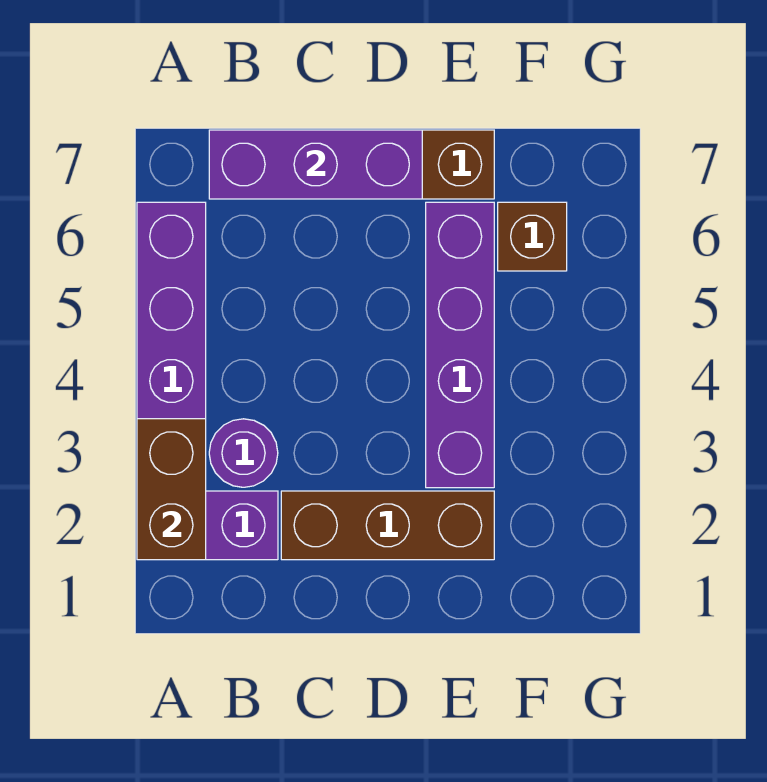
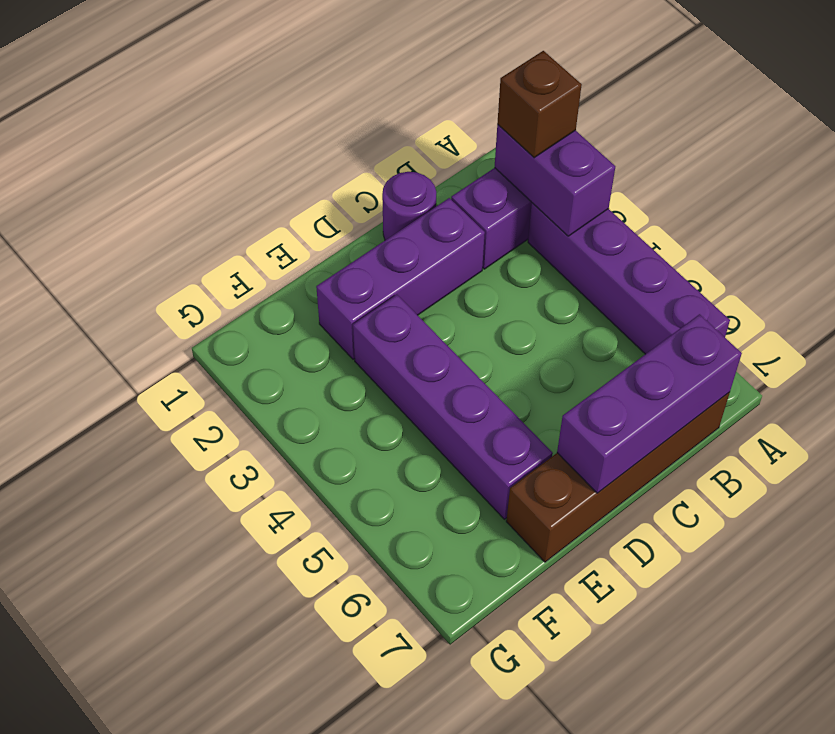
brown 1x2 brick [137,419,206,560] -> purple 1x2 brick [495,125,615,236]
purple 1x1 round brick [209,419,278,487] -> purple 1x1 round brick moved to [382,172,436,240]
brown 1x3 brick [281,491,494,560] -> purple 1x3 brick [316,198,485,359]
brown 1x1 brick [498,202,567,271] -> brown 1x1 brick moved to [497,51,582,158]

